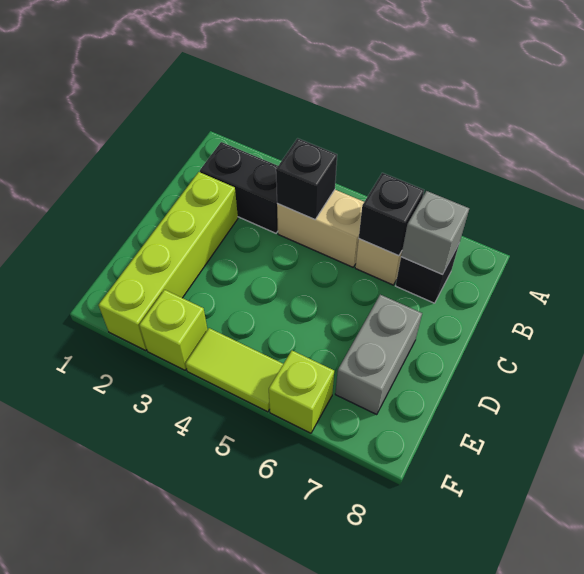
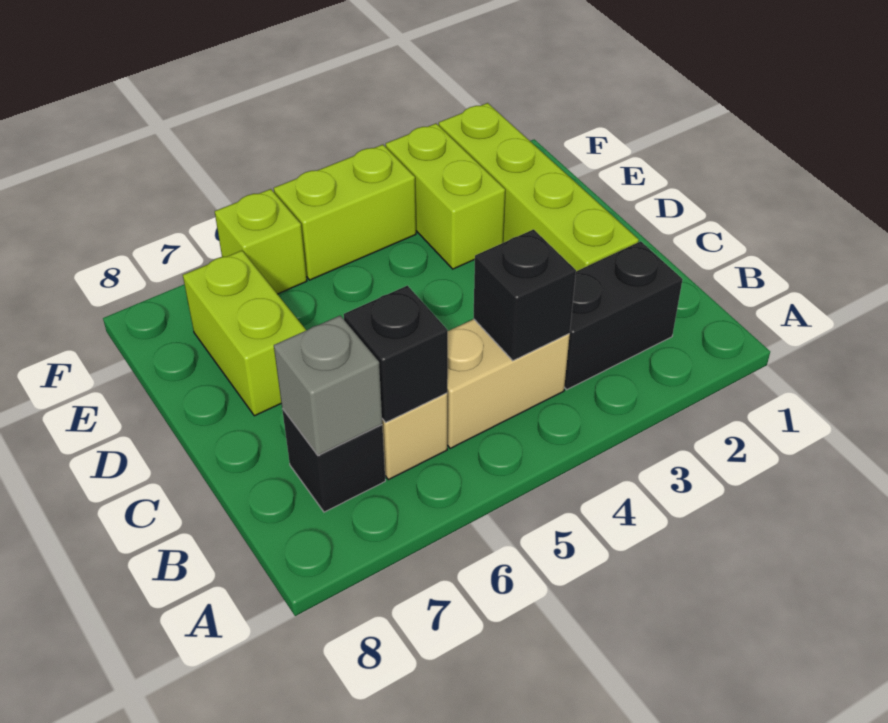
grey 1x2 brick [335,295,422,415] -> lime 1x2 brick [183,251,306,416]
lime 1x1 brick [139,290,207,370] -> lime 1x2 brick [386,124,505,269]
lime 1x2 tile [185,328,283,412] -> lime 1x2 brick [274,145,416,280]

